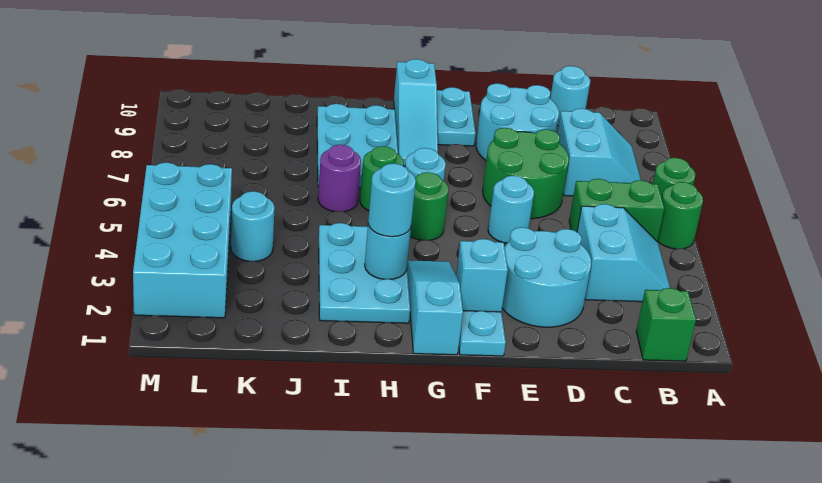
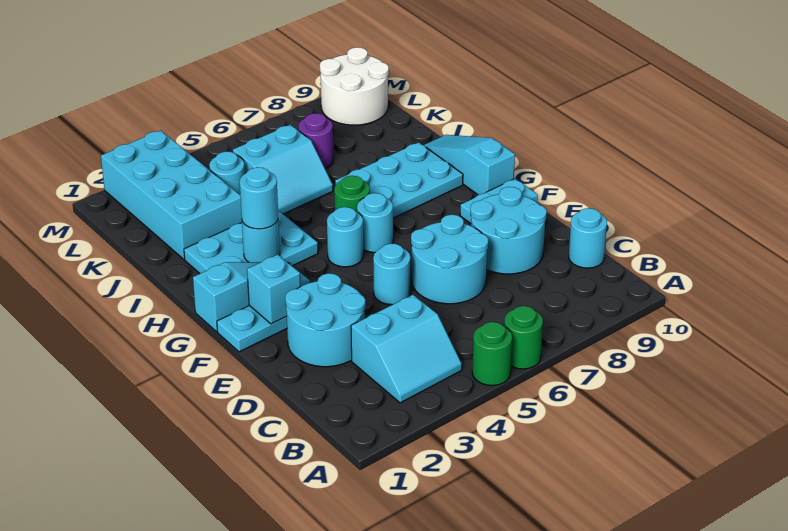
green 1x1 brick [636,288,696,361] -> none
green 1x2 brick [569,179,664,241] -> none
cyan 2x2 slope [557,108,641,196] -> cyan 2x2 slope moved to [233,125,333,214]
green 2x2 round brick [483,128,569,219] -> cyan 2x2 round brick [411,215,488,304]
green 1x1 round brick [410,172,449,240] -> cyan 1x1 round brick [327,207,363,267]
cyan 1x3 slope [394,59,438,166] -> cyan 1x3 slope turned to [424,135,515,195]
purple 1x1 round brick [318,145,361,212] -> purple 1x1 round brick moved to [299,113,333,168]
cyan 2x4 brick [133,163,232,318] -> cyan 2x4 brick turned to [101,130,242,259]
none -> white 2x2 round brick [320,47,389,125]

